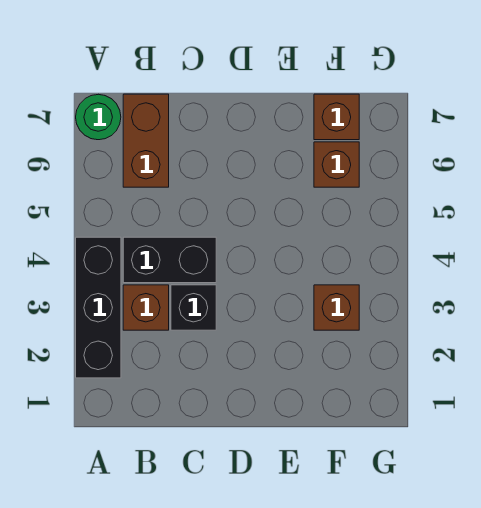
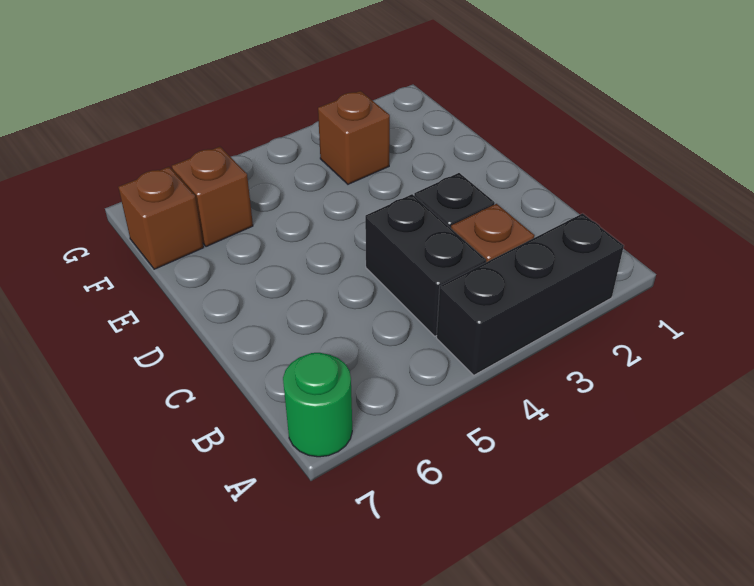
brown 1x2 brick [123,94,169,187] -> none

